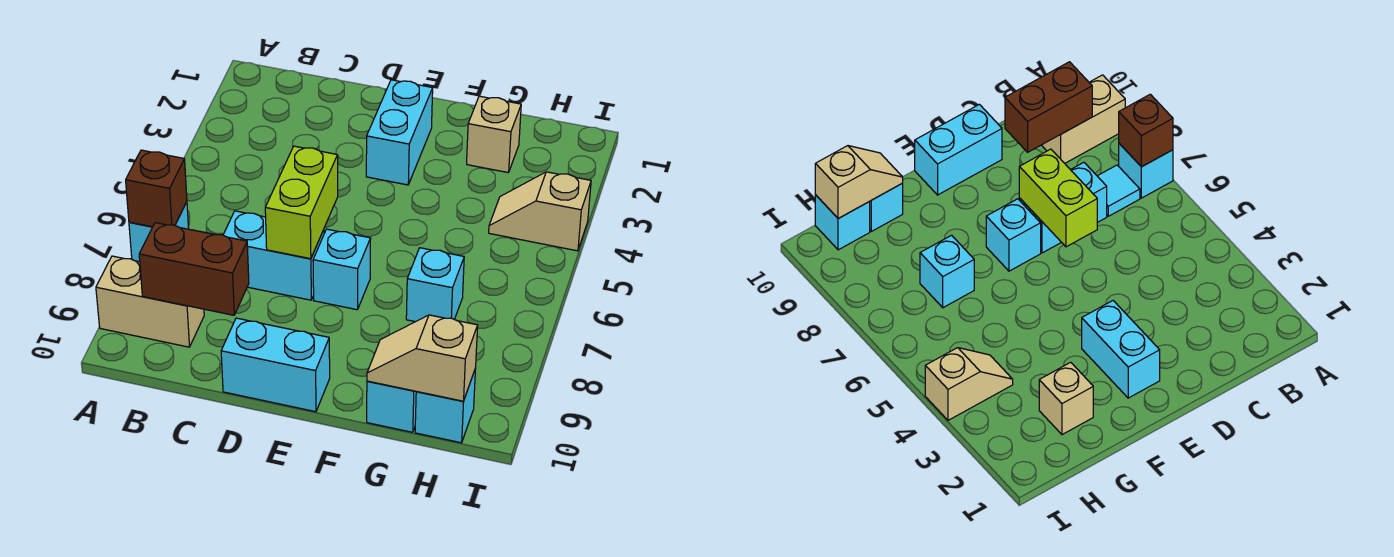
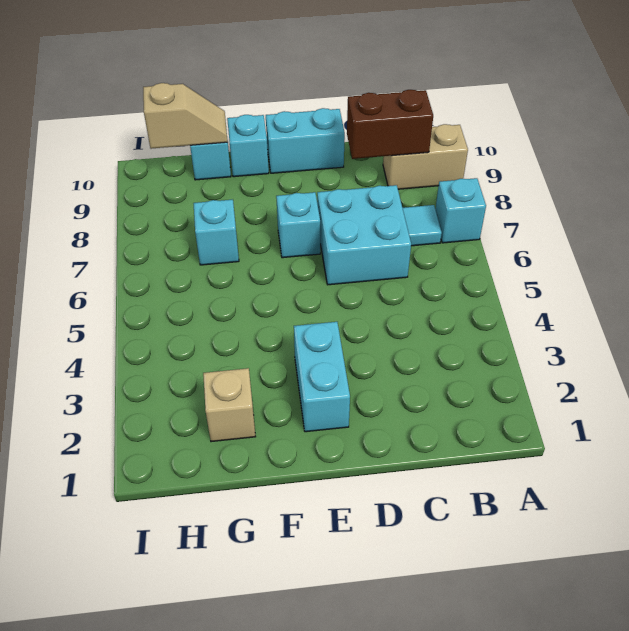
brown 1x1 brick [126,150,187,227] -> none
cyan 1x2 brick [223,211,324,300] -> cyan 2x2 brick [317,185,411,285]
lime 1x2 brick [265,146,338,259] -> none
tan 1x2 slope [489,172,591,251] -> none
cyan 1x1 brick [415,368,476,443] -> cyan 1x1 brick moved to [227,115,269,177]

